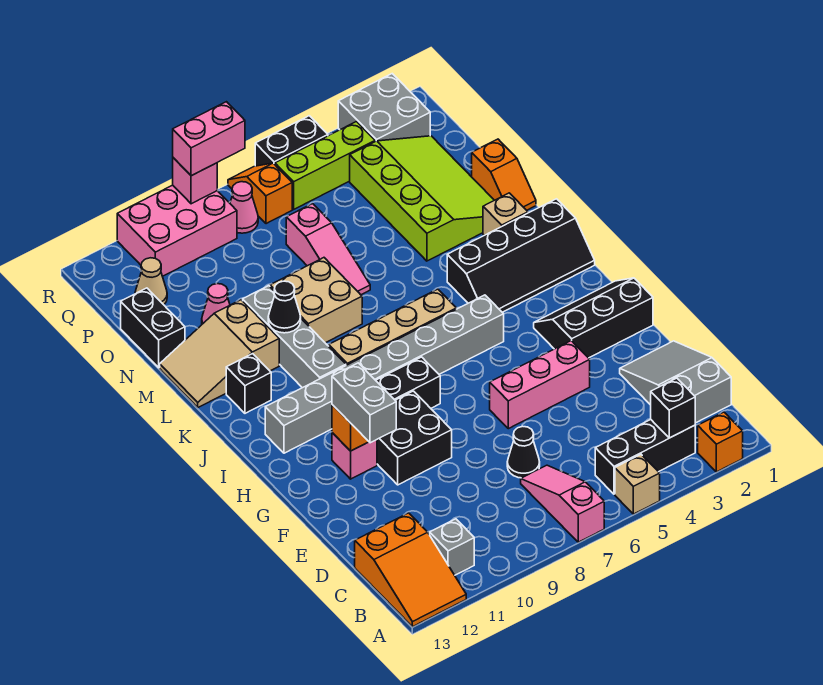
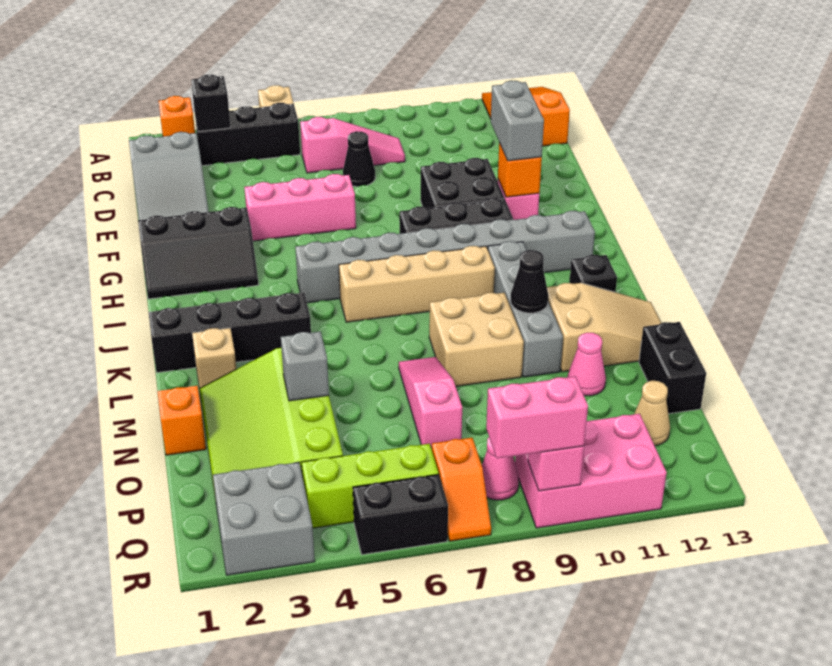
pink 1x3 slope [521,465,604,542] -> pink 1x3 slope turned to [300,117,405,173]
grey 1x1 brick [430,519,474,575] -> grey 1x1 brick moved to [281,332,329,401]

